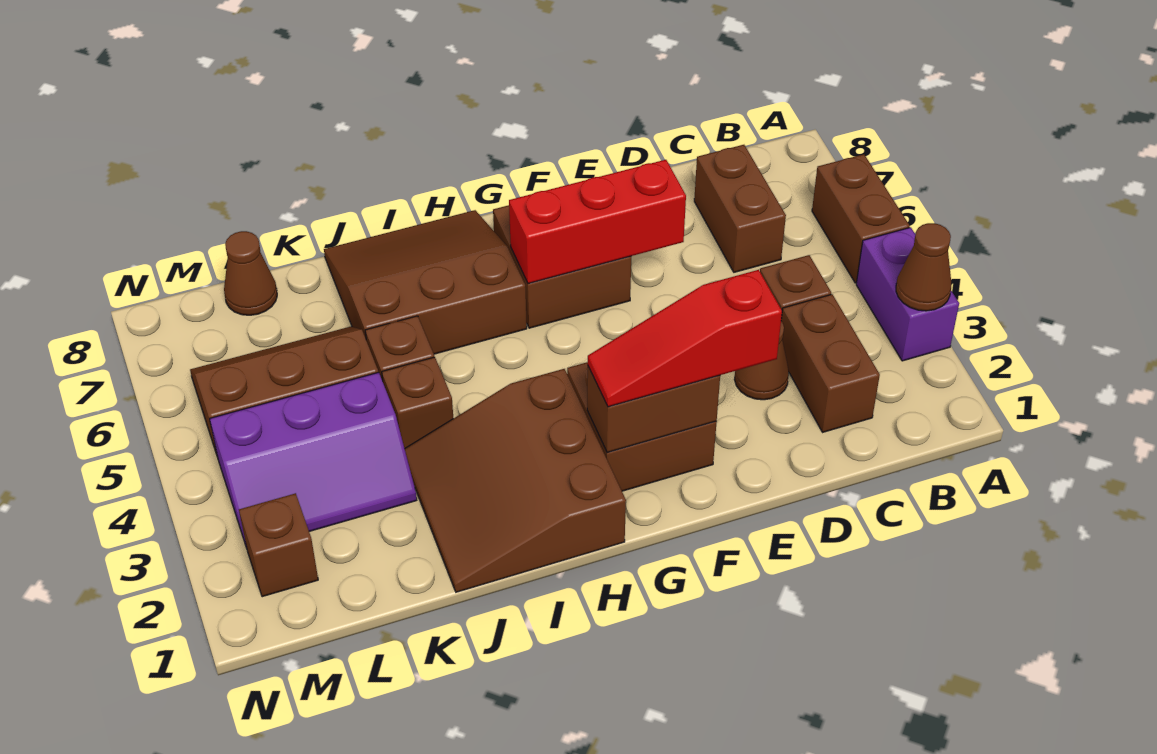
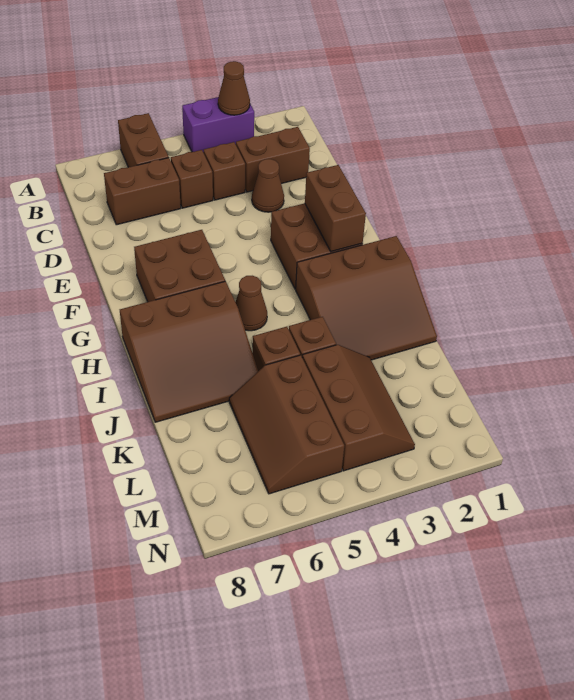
brown 1x2 brick [812,154,910,283] -> brown 1x2 brick turned to [118,113,169,167]
red 1x3 slope [588,270,782,407] -> none
red 1x3 brick [509,160,686,284] -> none
brown 3x3 slope [324,210,527,354] -> brown 3x3 slope turned to [120,281,258,422]
purple 2x3 slope [210,372,417,545] -> brown 2x3 slope [302,345,415,471]
brown 1x1 cone [224,231,277,315] -> brown 1x1 cone moved to [236,276,267,331]
brown 1x1 brick [239,493,318,597] -> brown 1x1 brick moved to [171,150,213,208]

